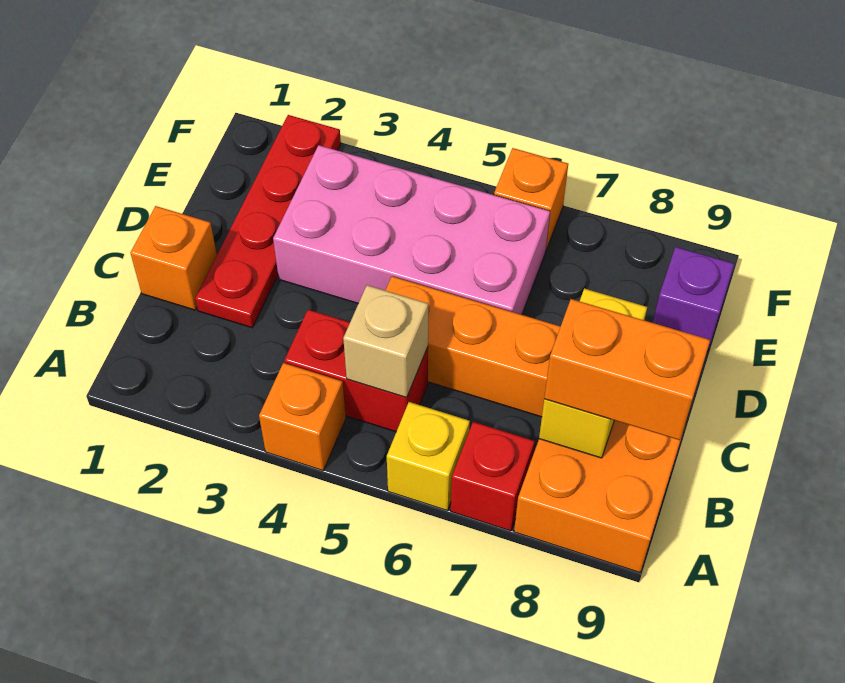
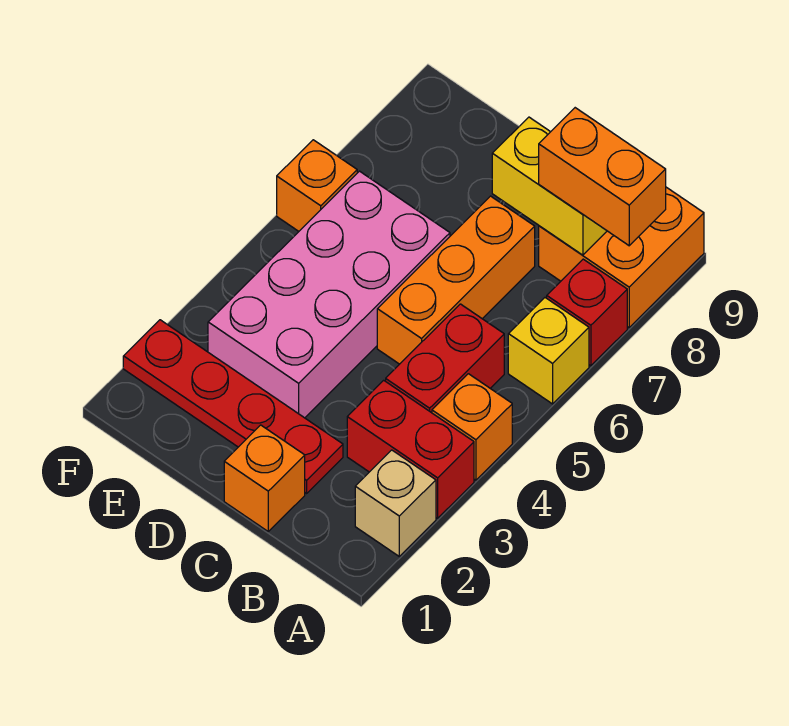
none -> red 1x2 brick [347,380,474,518]
tan 1x1 brick [343,285,428,398] -> tan 1x1 brick moved to [355,450,436,556]
orange 1x2 brick [544,299,710,440] -> orange 1x2 brick turned to [539,108,666,246]
purple 1x1 brick [653,247,734,352] -> none

